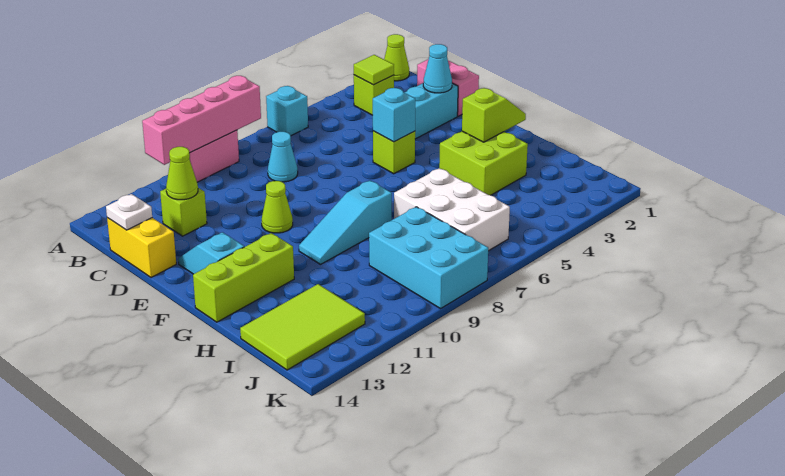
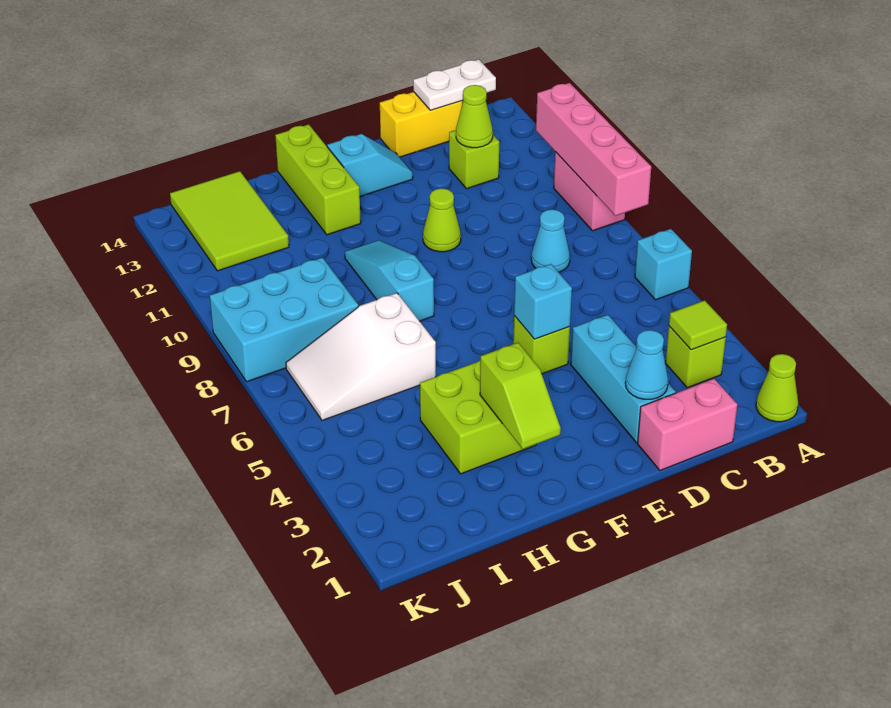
white 1x1 plate [106,194,152,230] -> white 1x2 plate [413,59,496,110]
white 2x3 brick [394,168,510,251] -> white 2x3 slope [286,293,436,420]

